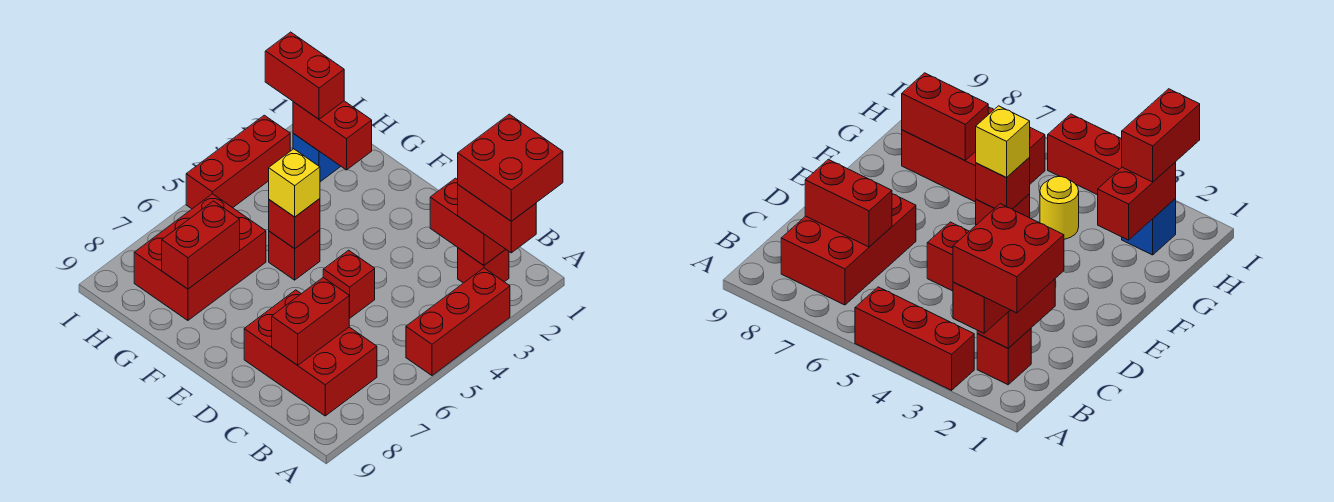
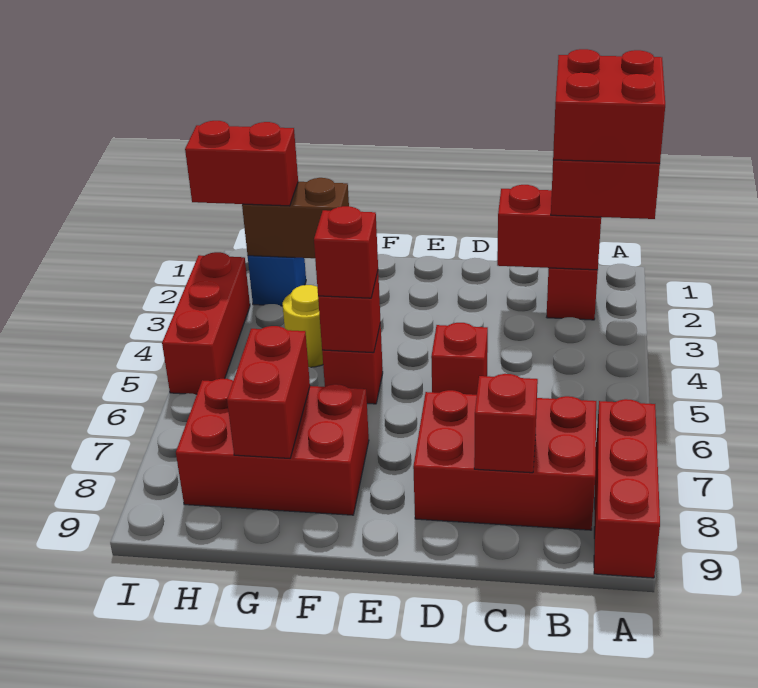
red 1x3 brick [406,268,510,375] -> red 1x3 brick moved to [594,399,660,578]
red 1x2 brick [272,277,349,365] -> red 1x1 brick [474,374,538,473]
yellow 1x1 brick [269,149,320,217] -> red 1x1 brick [314,206,378,298]
red 1x2 brick [293,101,372,170] -> brown 1x2 brick [242,178,349,258]
red 2x3 brick [134,194,266,320] -> red 2x3 brick turned to [176,379,369,515]

